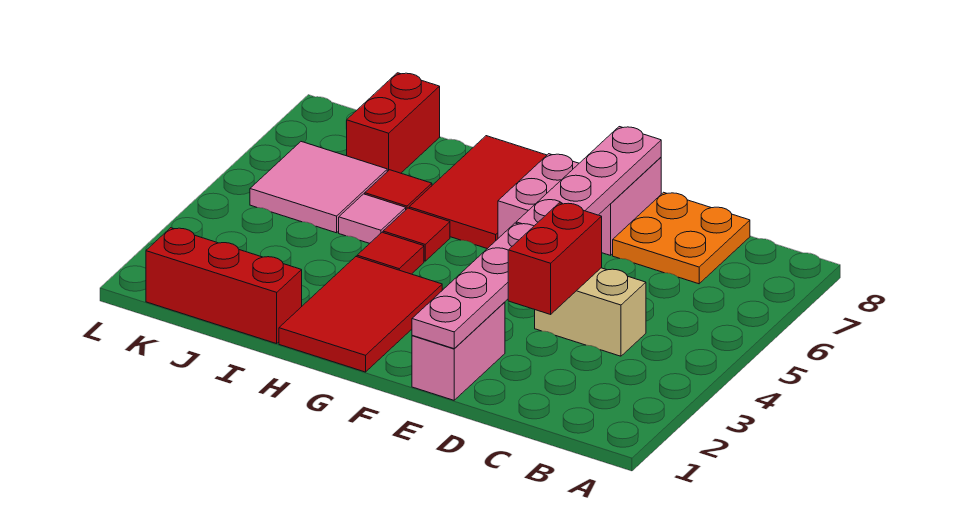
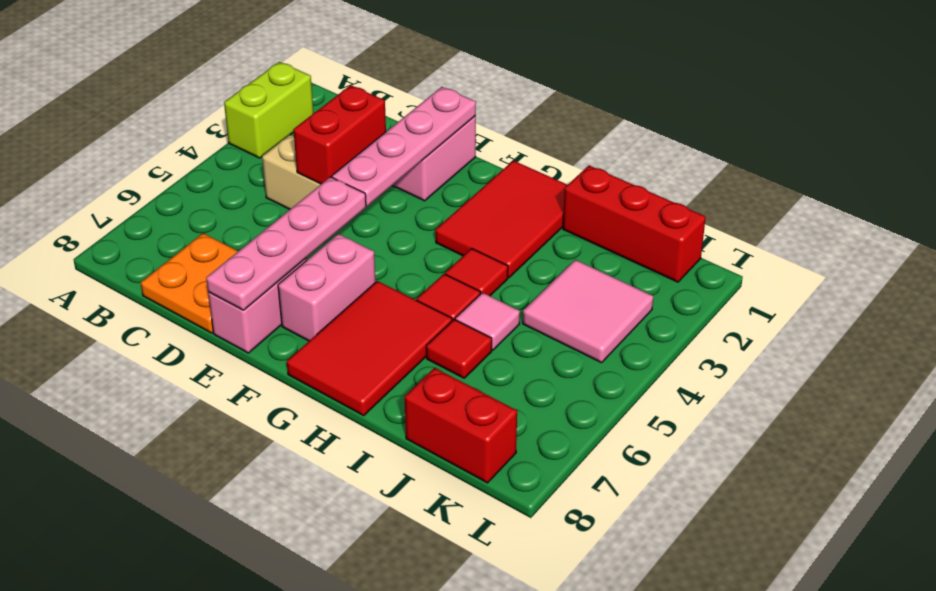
none -> lime 1x2 brick [224,62,313,158]
pink 2x2 tile [250,142,387,233] -> pink 2x2 tile moved to [523,260,653,363]
red 1x2 brick [347,73,440,173] -> red 1x2 brick turned to [405,368,517,483]

